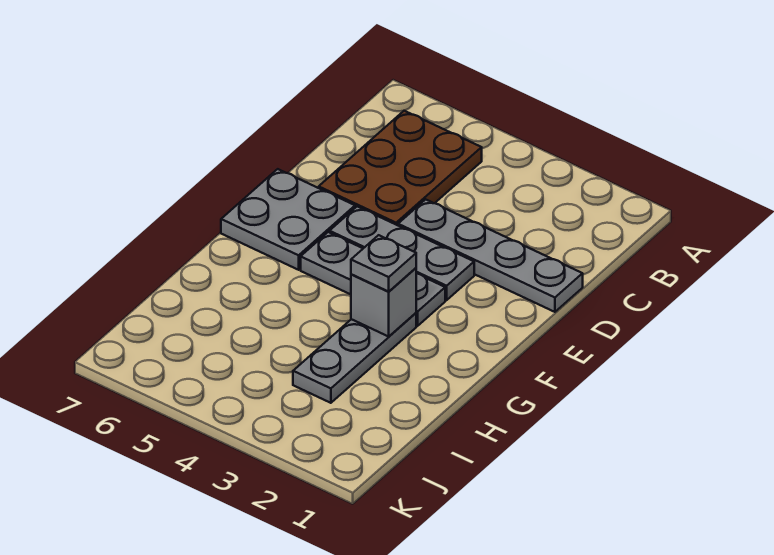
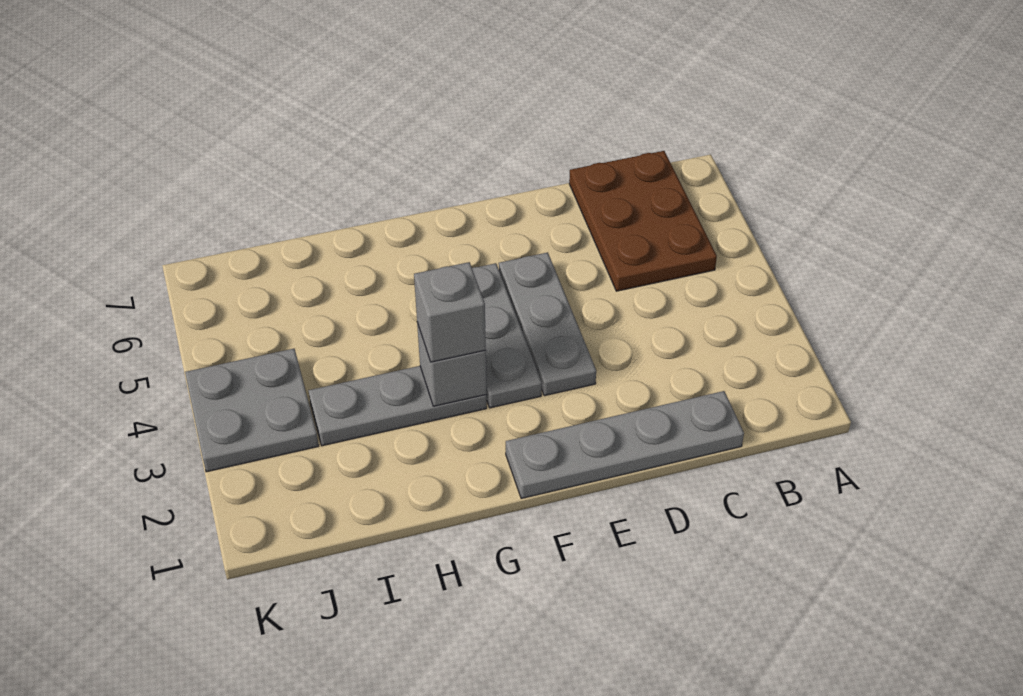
brown 2x3 plate [319,111,482,225] -> brown 2x3 plate turned to [569,151,717,291]
grey 1x4 plate [398,199,583,312] -> grey 1x4 plate turned to [506,391,744,499]
grey 2x2 plate [221,169,355,270] -> grey 2x2 plate moved to [185,349,319,472]
grey 1x1 plate [351,235,416,292] -> grey 1x1 brick [414,262,486,362]

